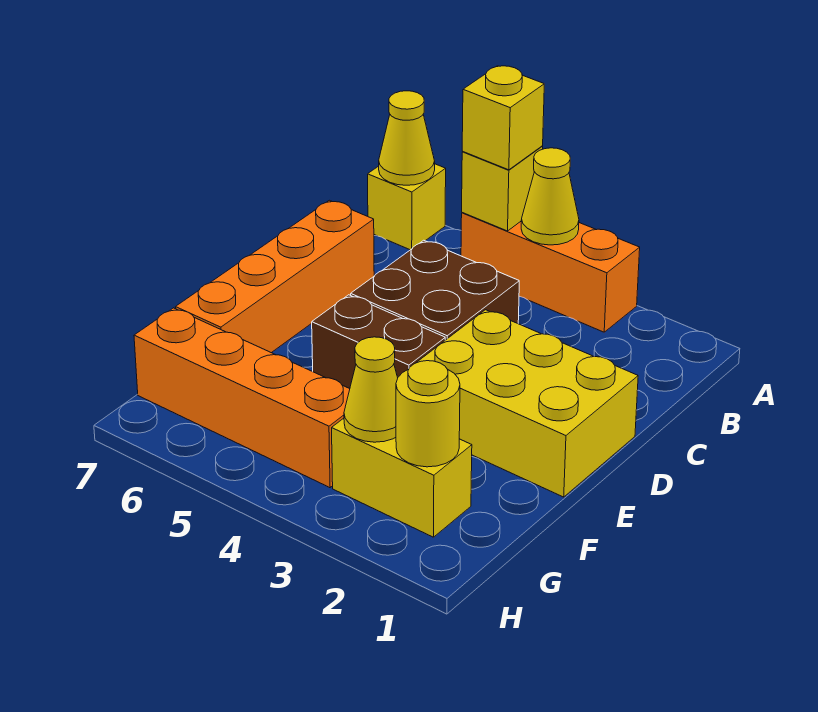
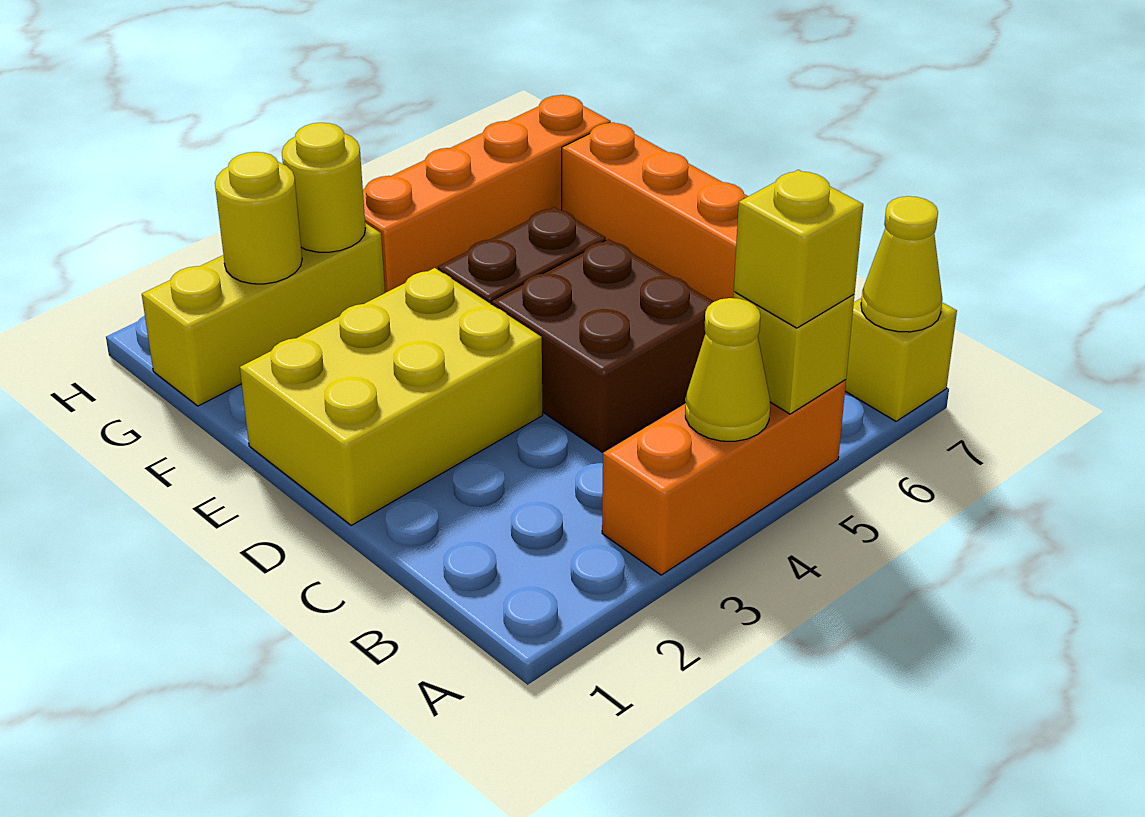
yellow 1x2 brick [332,418,472,537] -> yellow 1x3 brick [142,223,385,406]
yellow 1x1 cone [344,337,398,442] -> yellow 1x1 round brick [282,123,366,252]

